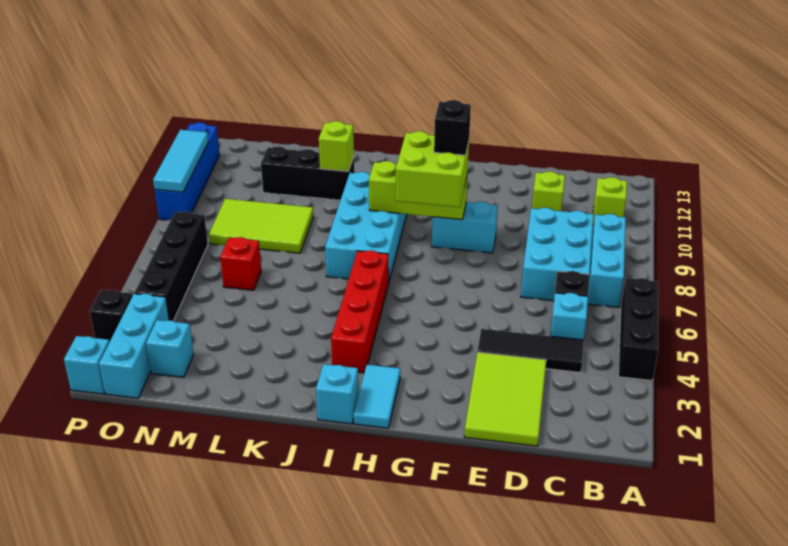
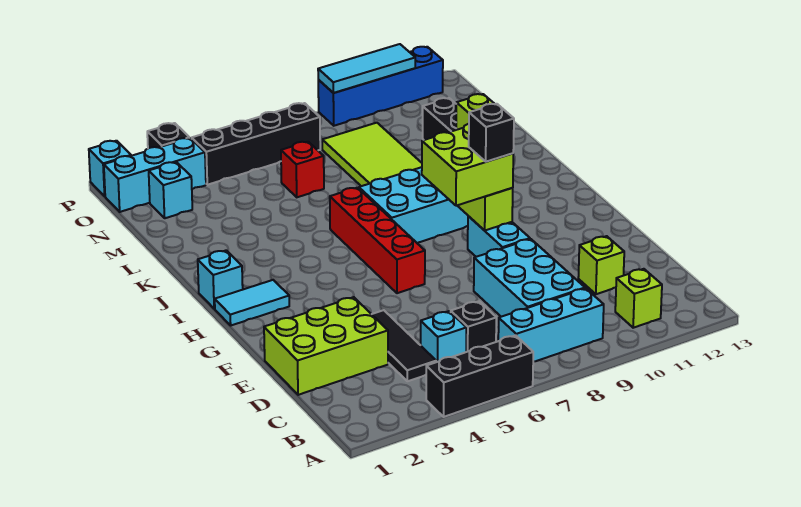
cyan 2x3 brick [521,208,594,301] -> cyan 2x3 brick turned to [474,239,585,317]
lime 2x3 tile [464,352,546,446] -> lime 2x3 brick [264,297,388,395]
red 1x4 brick [331,250,389,373] -> red 1x4 brick turned to [330,188,425,293]

